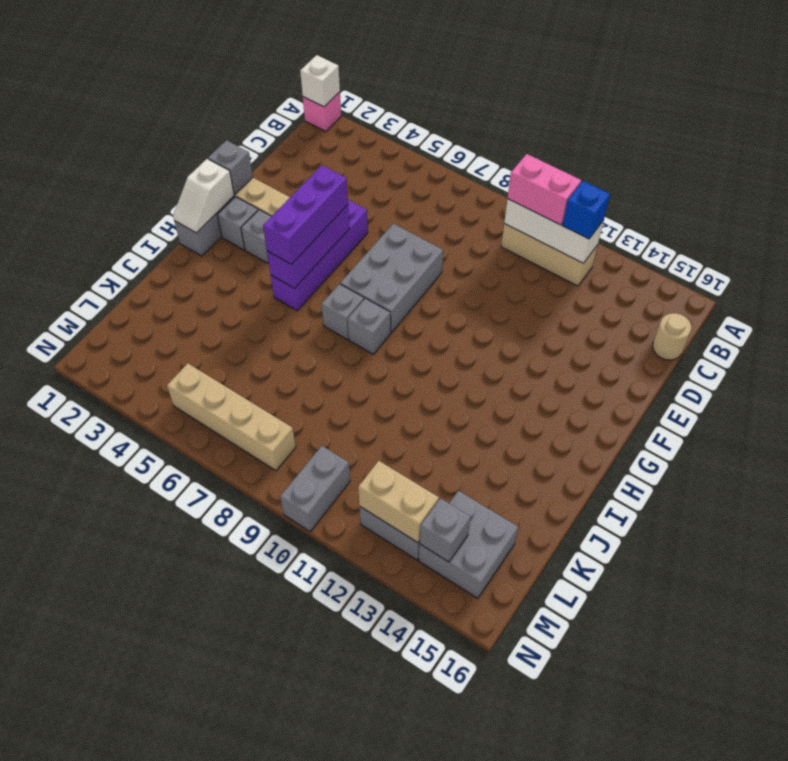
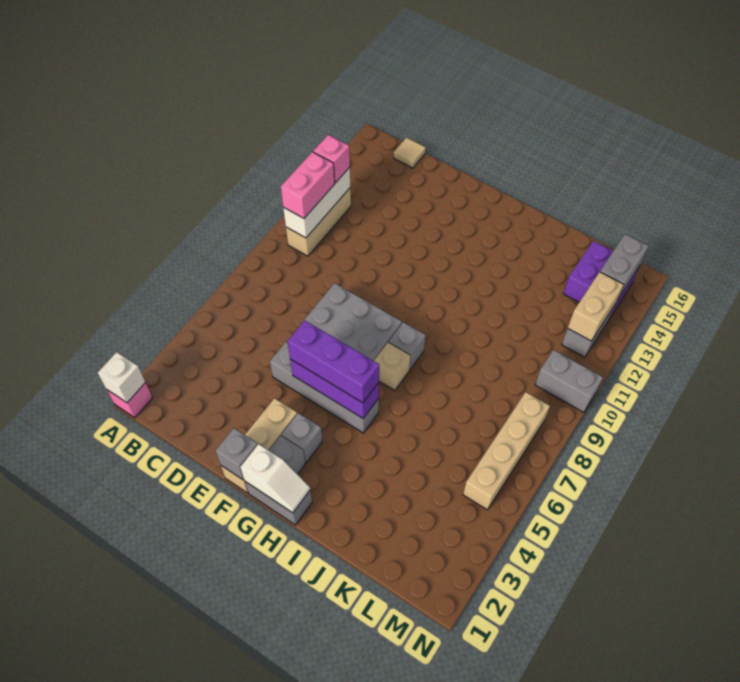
blue 1x1 brick [562,181,610,239] -> pink 1x1 brick [313,135,350,183]
tan 1x1 round brick [653,313,691,360] -> tan 1x1 tile [394,138,426,168]
purple 1x4 brick [271,200,368,311] -> grey 1x4 brick [270,342,379,433]
grey 1x1 brick [322,284,364,339] -> tan 1x1 brick [374,342,410,391]
grey 2x2 brick [419,491,518,598] -> purple 2x2 brick [563,241,640,317]
grey 1x1 brick [420,498,471,562] -> grey 1x2 brick [600,234,648,299]

